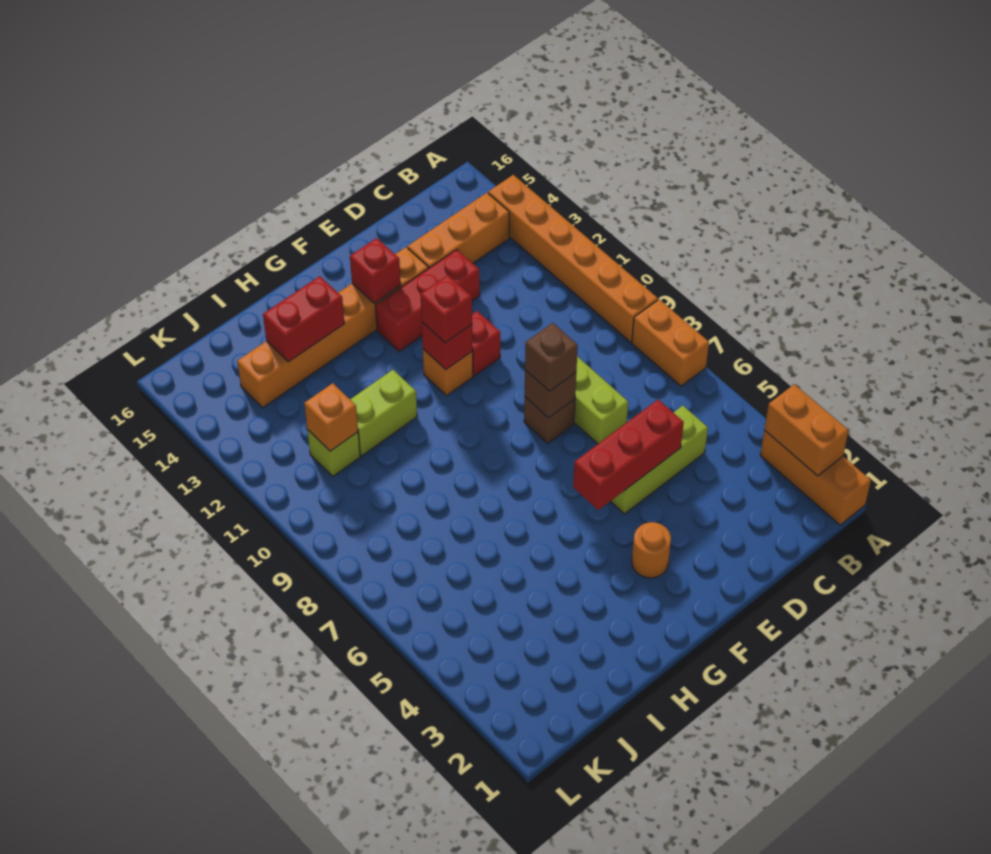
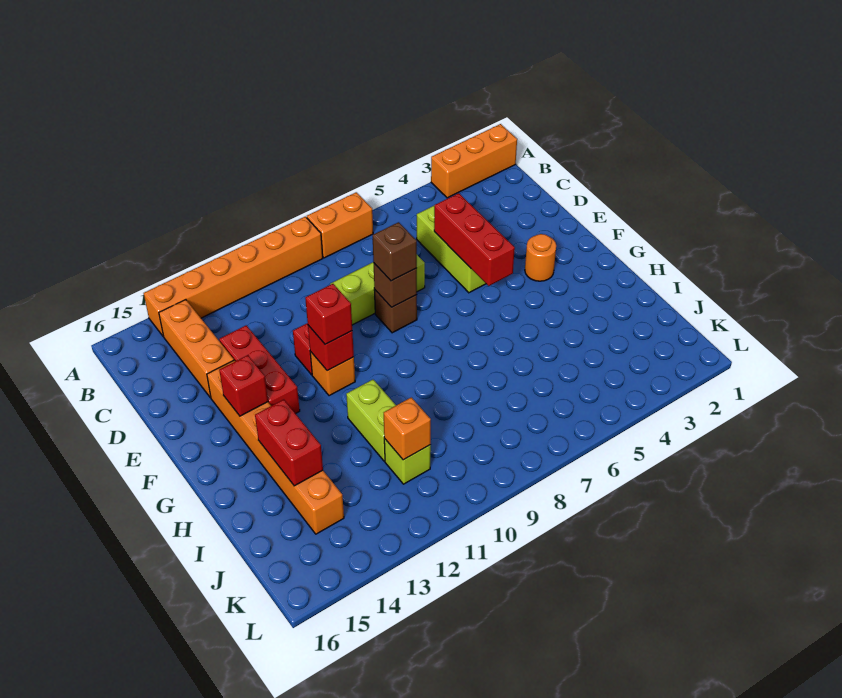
orange 1x2 brick [764,384,849,476] -> none

